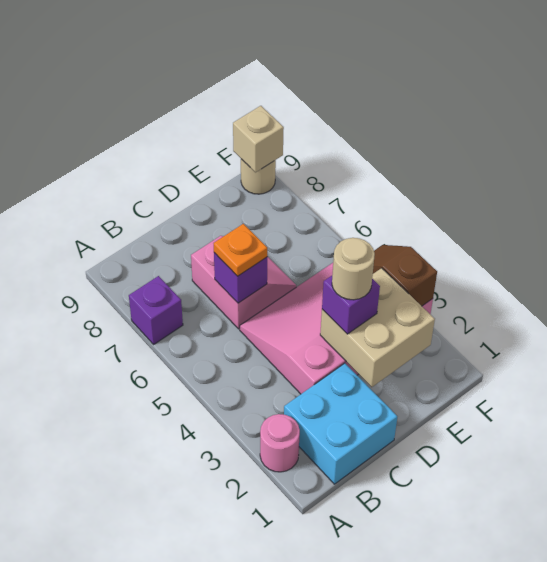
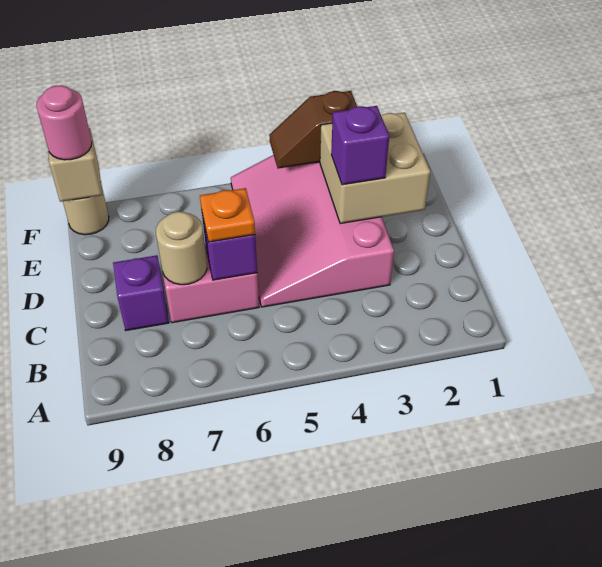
pink 1x1 round brick [260,414,300,472] -> pink 1x1 round brick moved to [36,85,92,160]
purple 1x1 brick [129,276,183,344] -> purple 1x1 brick moved to [113,255,169,331]
cyan 2x2 brick [284,363,397,484] -> none
tan 1x1 round brick [332,238,375,300] -> tan 1x1 round brick moved to [156,212,207,285]

